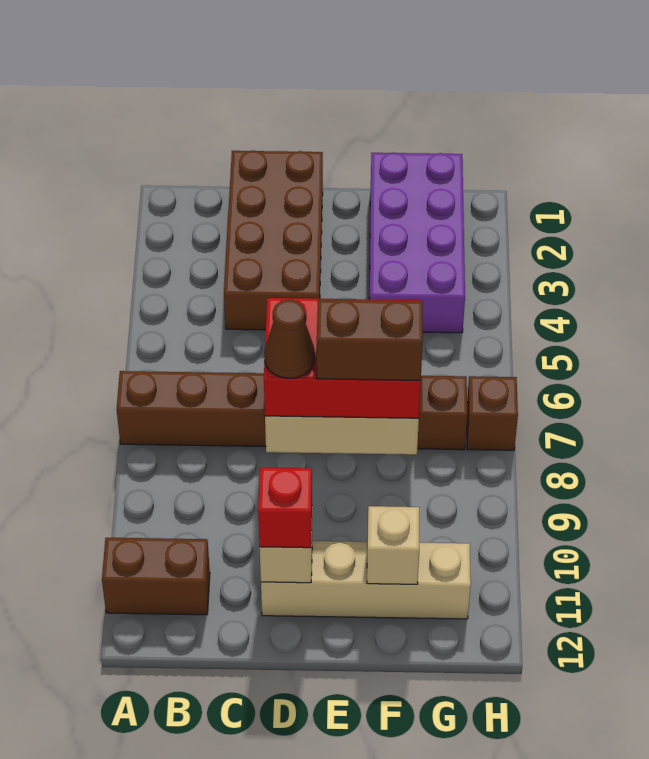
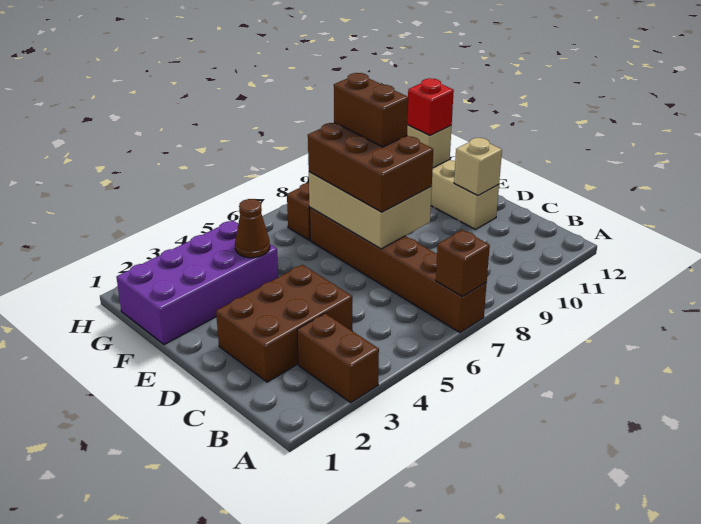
brown 1x2 brick [102,538,210,615] -> brown 1x2 brick moved to [297,313,379,403]
brown 2x4 brick [224,150,323,330] -> brown 2x3 brick [216,265,352,382]
red 2x3 brick [264,298,421,419] -> brown 2x3 brick [308,122,433,212]
brown 1x1 cone [264,300,315,378] -> brown 1x1 cone moved to [235,199,270,258]
red 1x1 brick [258,468,312,548] -> red 1x1 brick moved to [408,78,454,136]
brown 1x1 brick [467,376,518,450] -> brown 1x1 brick moved to [436,230,490,297]

